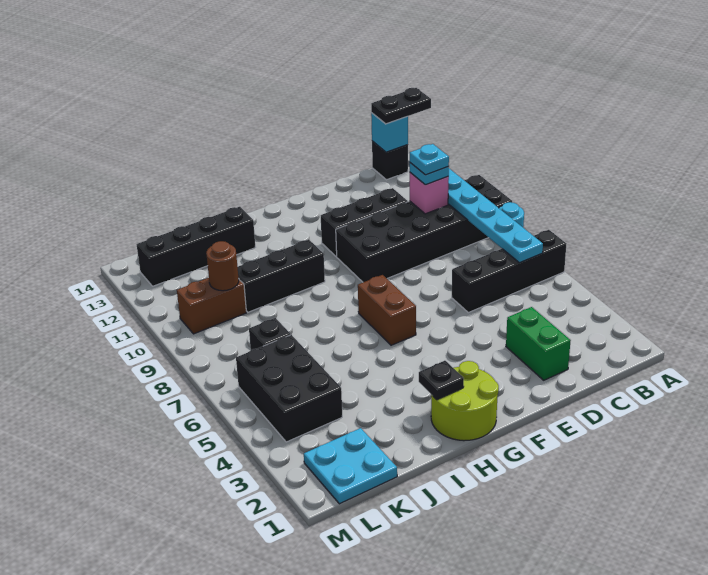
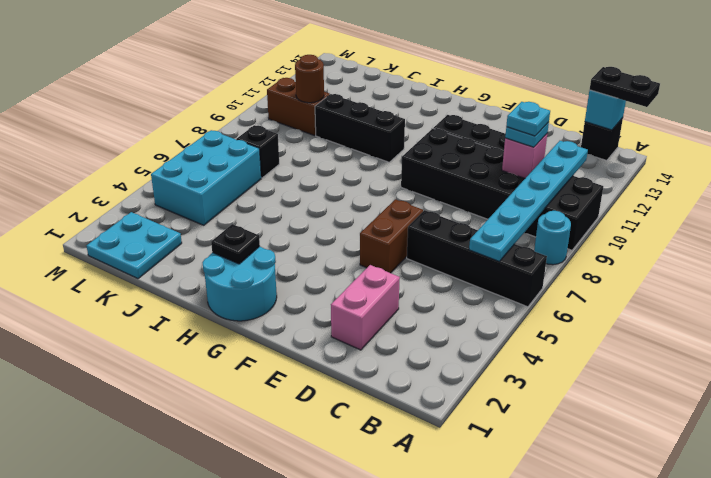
green 1x2 brick [506,307,571,380] -> pink 1x2 brick [331,265,400,350]
lime 2x2 round brick [431,361,499,441] -> cyan 2x2 round brick [203,246,277,321]
brown 1x2 brick [358,275,416,345] -> brown 1x2 brick moved to [360,199,423,273]
black 1x4 brick [137,207,255,286] -> none
black 2x3 brick [236,335,342,442] -> cyan 2x3 brick [151,130,261,225]

